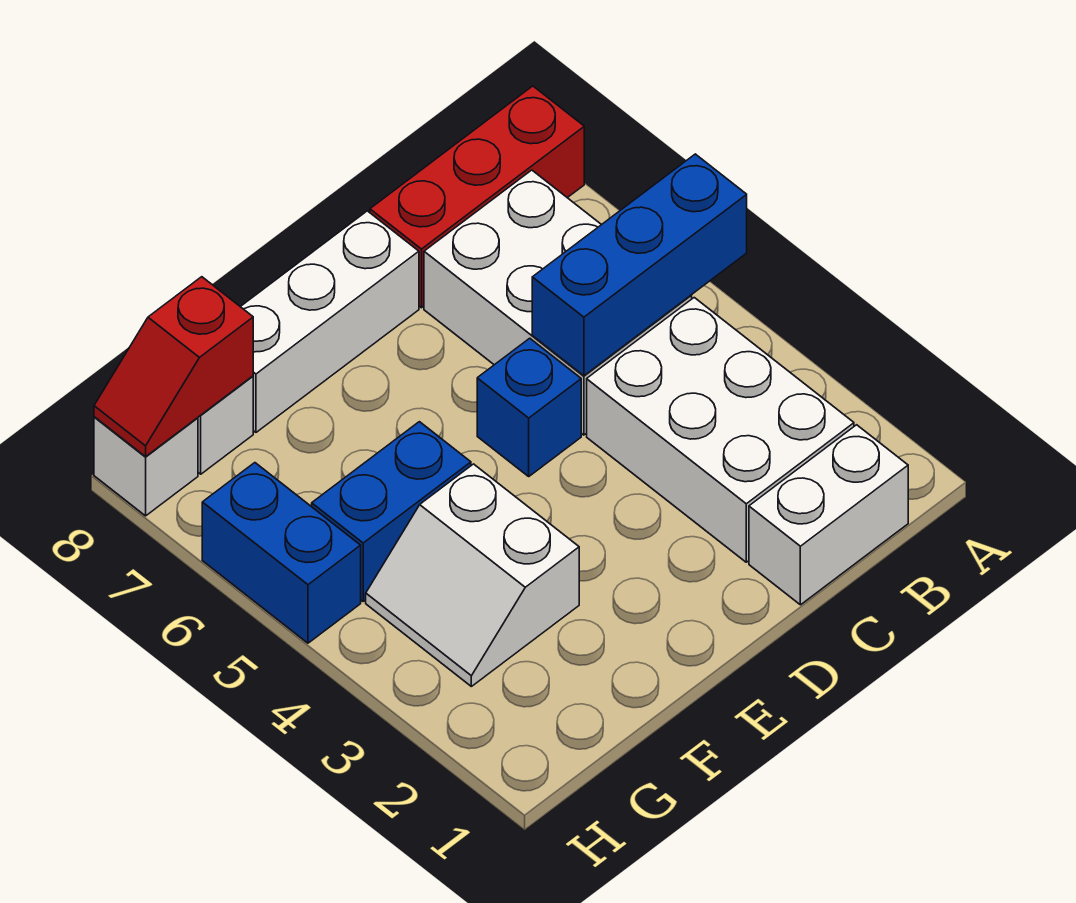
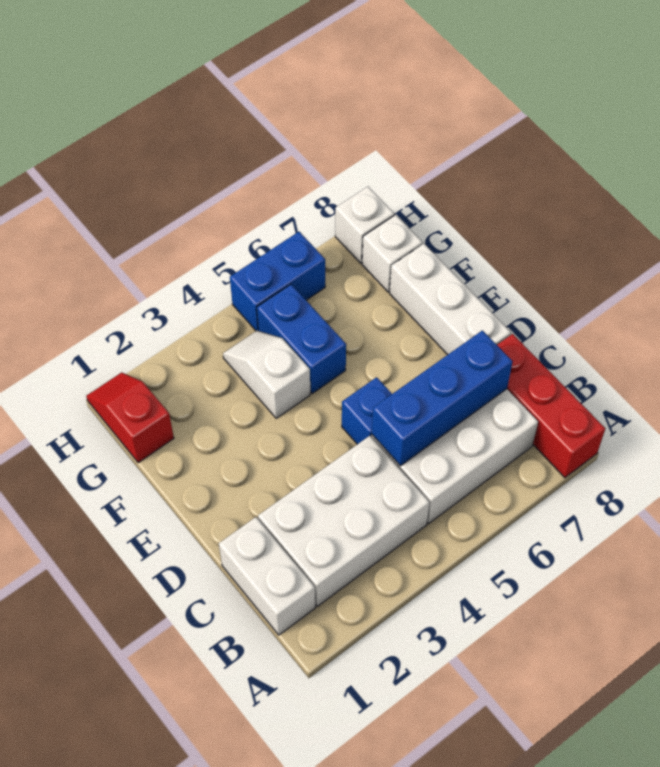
blue 1x3 brick [532,154,747,376] -> blue 1x3 brick turned to [372,330,513,466]
white 2x2 slope [366,464,579,686] -> white 1x2 slope [223,331,310,418]
red 1x2 slope [94,277,253,457] -> red 1x2 slope moved to [86,372,174,463]

